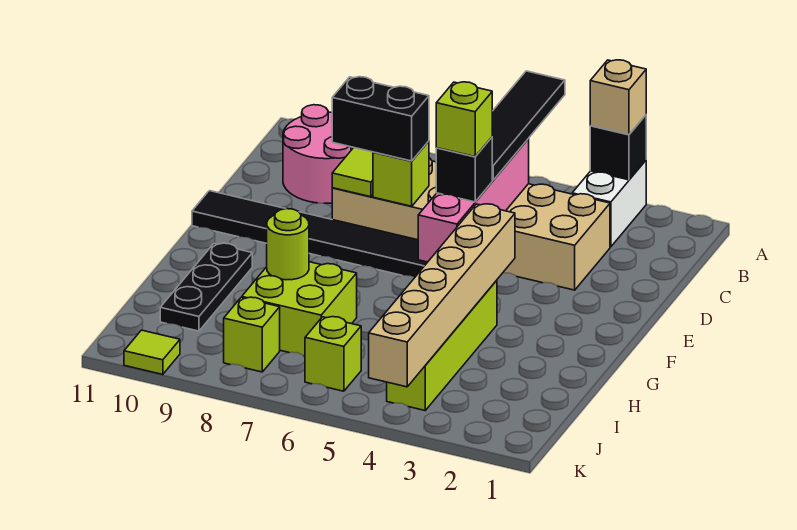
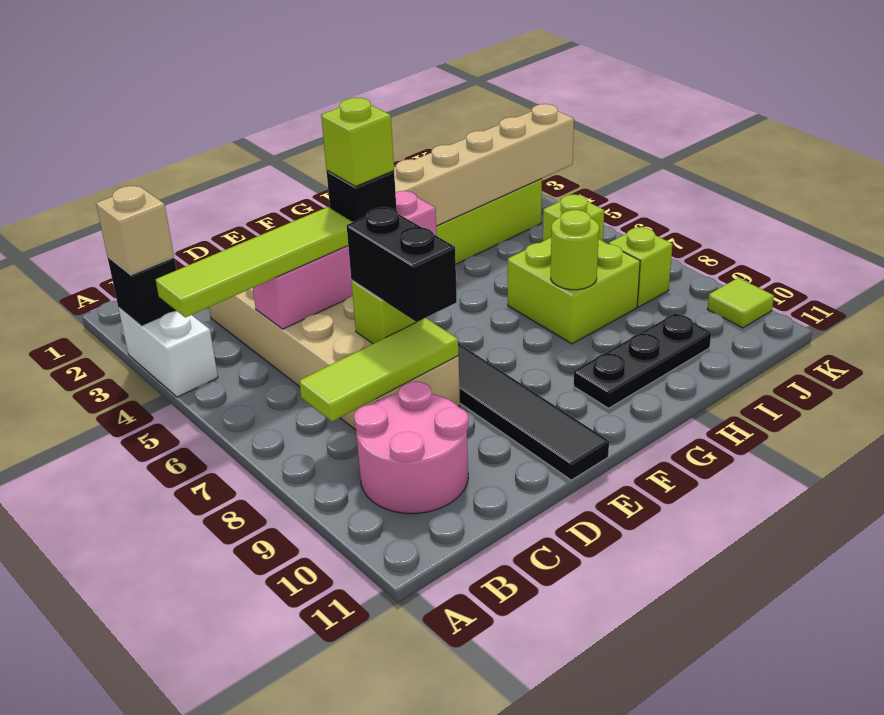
white 1x2 brick [572,160,646,247] -> white 1x2 brick turned to [119,308,218,397]
black 1x4 tile [492,71,565,180] -> lime 1x4 tile [156,207,352,317]

